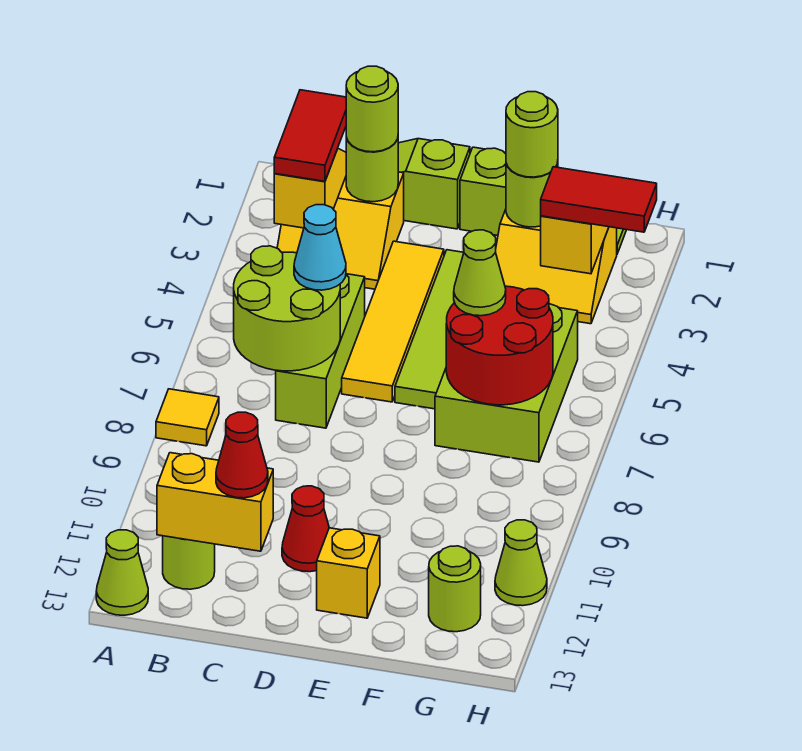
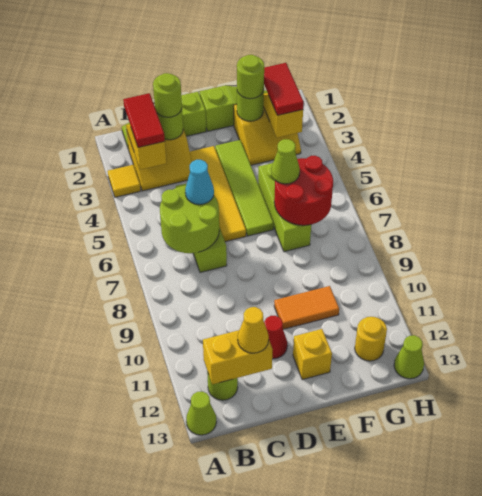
yellow 1x1 tile [156,389,219,446] -> yellow 1x1 tile moved to [108,165,141,197]
red 1x1 cone [216,412,268,498] -> yellow 1x1 cone [238,307,269,353]
none -> orange 1x2 tile [274,286,339,329]
lime 2x3 brick [435,304,578,462] -> lime 1x3 brick [258,163,311,252]
red 1x2 tile [541,167,657,232] -> red 1x2 tile turned to [264,63,304,115]
lime 1x1 round brick [429,546,481,632] -> yellow 1x1 round brick [355,317,387,361]
lime 1x1 cone [495,520,547,606] -> lime 1x1 cone moved to [394,335,424,379]

